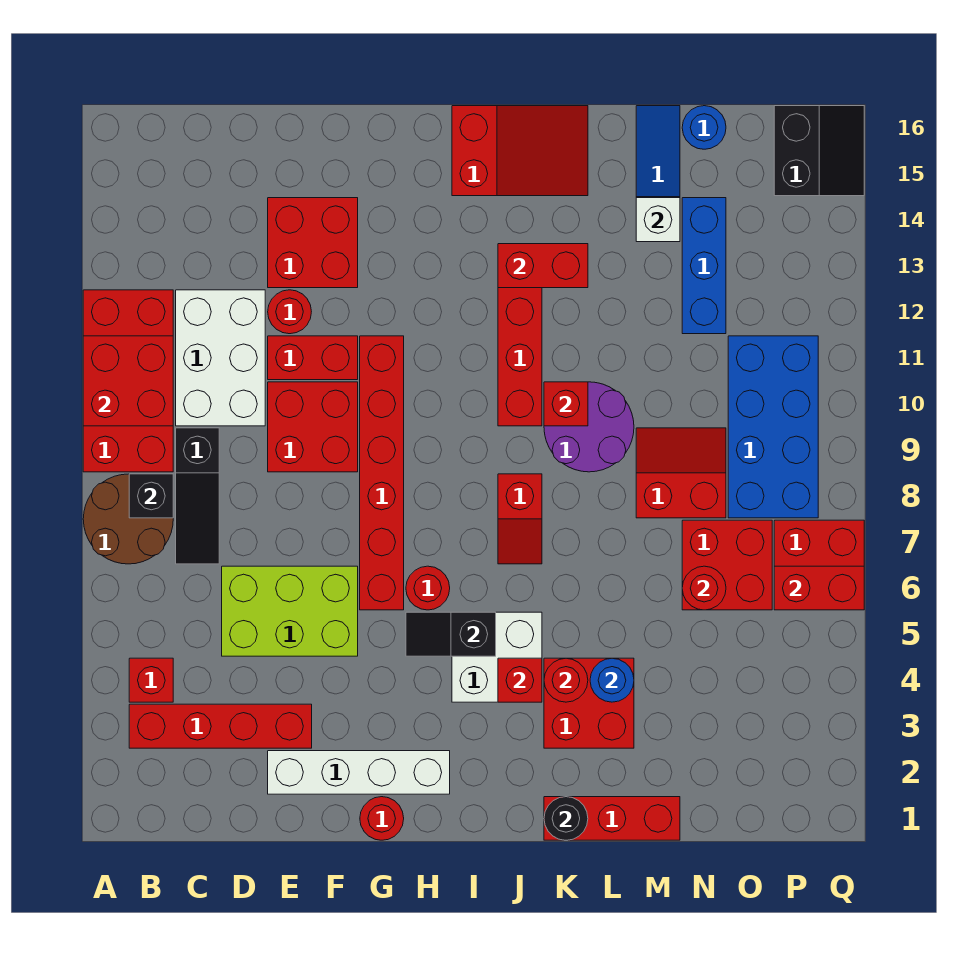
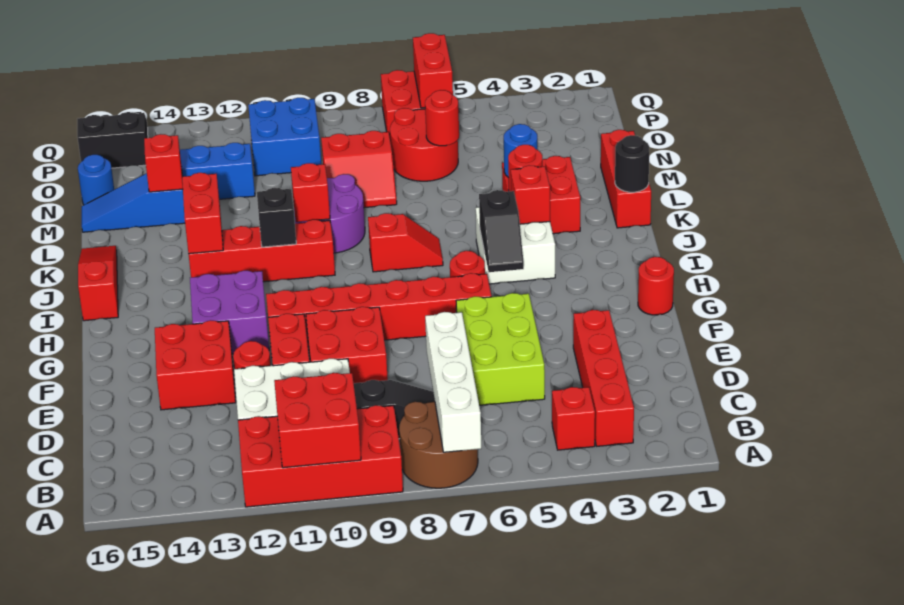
black 1x1 brick [129,474,173,518] -> black 1x1 brick moved to [257,188,296,247]
white 1x4 brick [268,751,450,794] -> white 1x4 brick moved to [425,312,481,452]
none -> purple 2x2 brick [190,271,269,354]
red 2x3 slope [452,106,588,196] -> red 1x3 slope [78,246,118,321]
red 2x2 slope [636,428,726,518] -> red 2x2 slope turned to [321,131,397,208]
white 1x1 brick [636,198,680,242] -> red 1x1 brick [144,134,183,192]
red 2x2 brick [682,520,772,610] -> red 2x2 round brick [390,108,458,181]
blue 2x4 brick [728,336,818,518] -> blue 2x2 brick [248,98,321,176]

